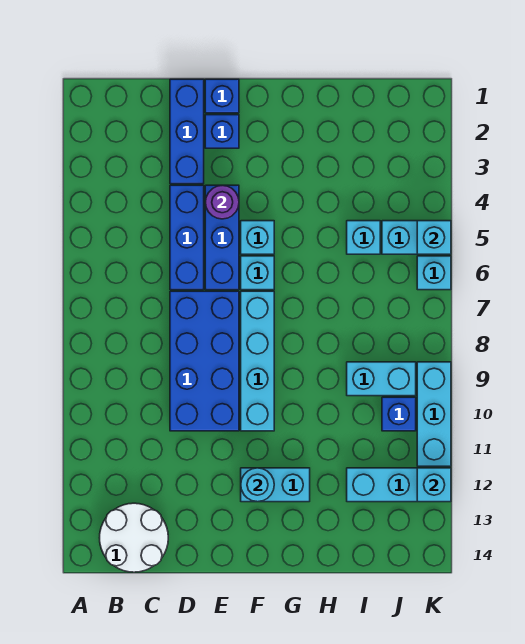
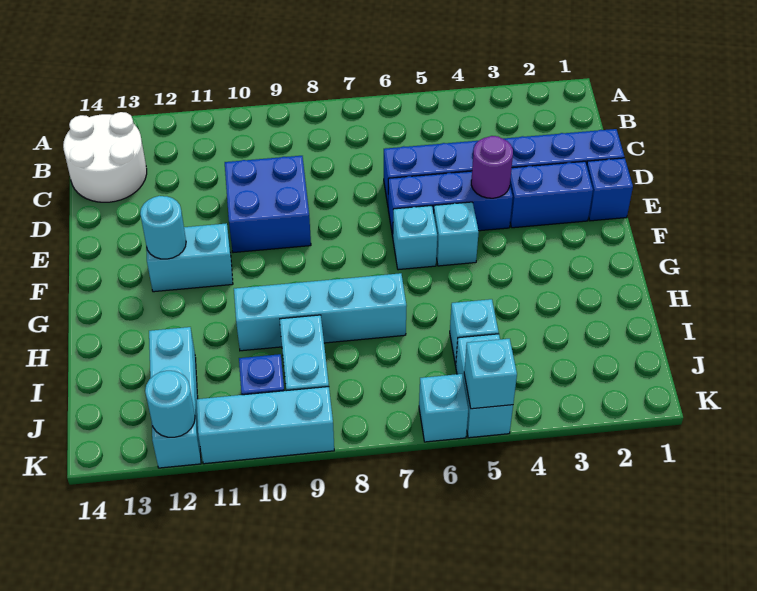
blue 2x4 brick [170,291,239,431] -> blue 2x2 brick [225,156,311,253]
blue 1x1 brick [205,115,239,148] -> blue 1x2 brick [510,161,593,228]
cyan 1x4 brick [241,291,274,431] -> cyan 1x4 brick moved to [234,273,407,351]
cyan 1x2 brick [241,468,310,502] -> cyan 1x2 brick turned to [146,223,233,292]
cyan 1x1 brick [417,468,451,502] -> cyan 1x1 round brick [145,371,195,437]

